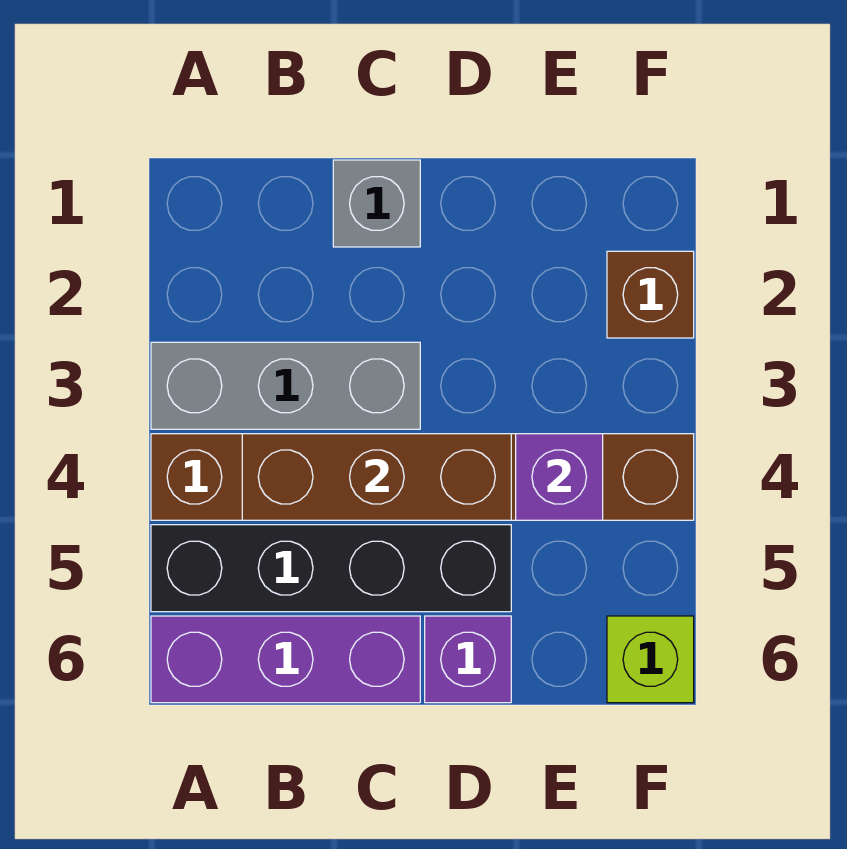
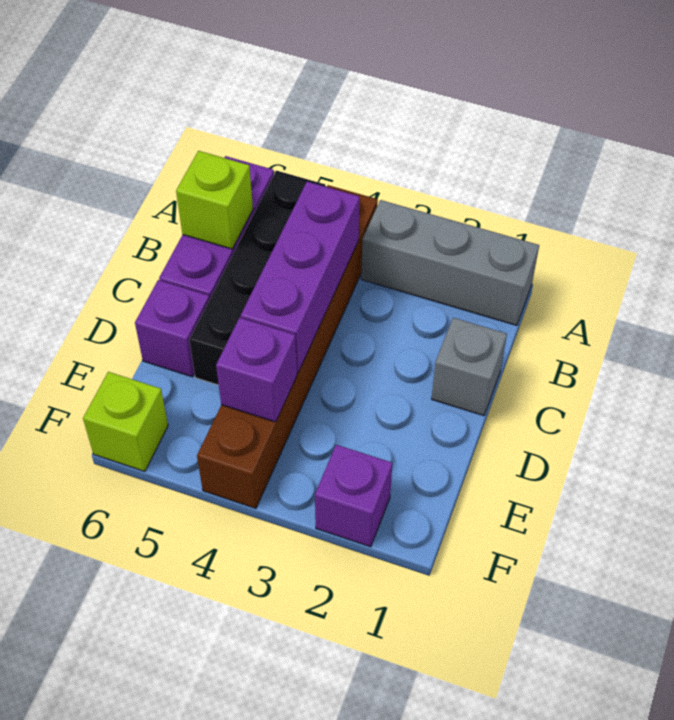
grey 1x3 brick [151,342,420,429] -> grey 1x3 brick turned to [361,200,539,325]
brown 1x3 brick [242,434,511,520] -> purple 1x3 brick [241,182,360,373]
none -> lime 1x1 brick [176,151,253,249]
brown 1x1 brick [607,251,694,338] -> purple 1x1 brick [315,445,392,547]

